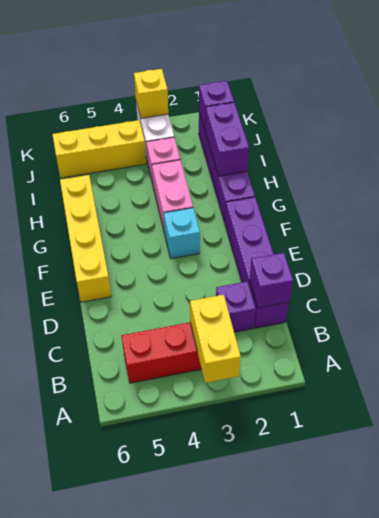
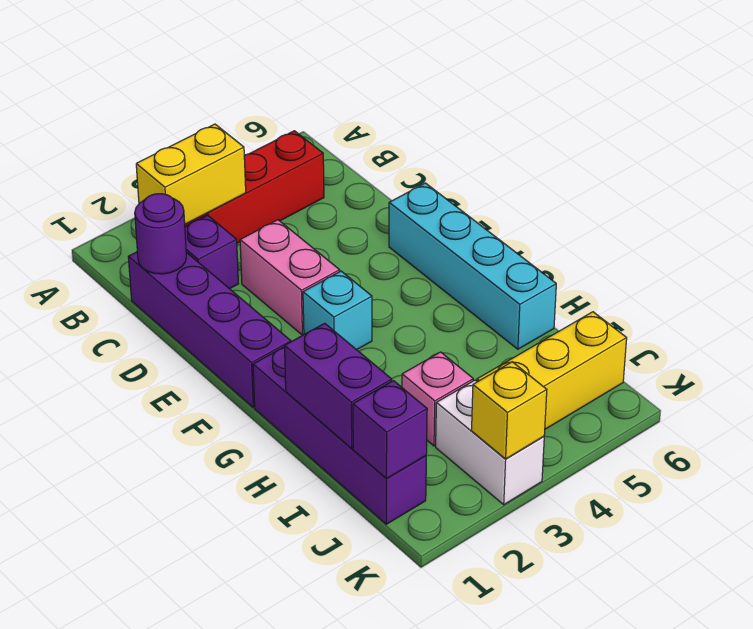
yellow 1x2 brick [190,295,241,383] -> yellow 1x2 brick turned to [136,124,246,224]
purple 1x1 brick [249,253,293,308] -> purple 1x1 round brick [135,194,186,274]
yellow 1x4 brick [60,175,112,302] -> cyan 1x4 brick [389,183,556,349]
pink 1x2 brick [152,160,193,233] -> pink 1x2 brick moved to [240,220,340,335]

